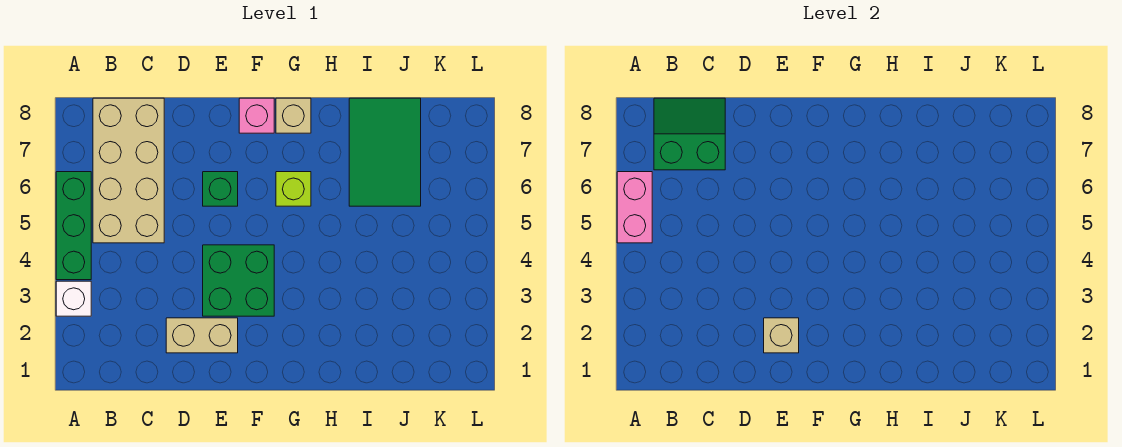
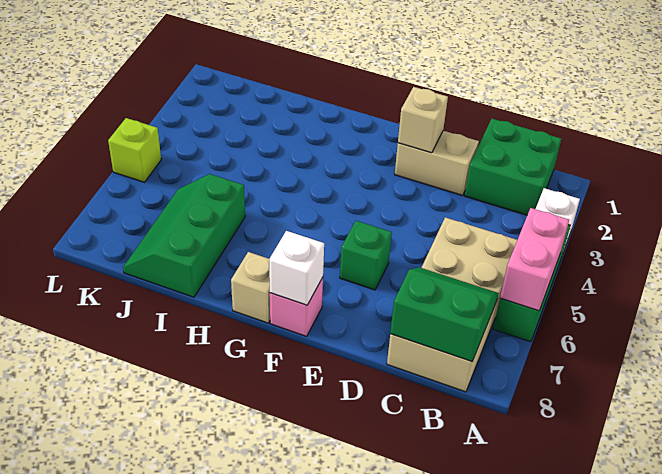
green 2x2 slope [654,98,725,170] -> green 2x2 slope turned to [390,267,499,361]
green 2x2 brick [203,245,274,316] -> green 2x2 brick moved to [465,119,561,215]
none -> white 1x1 brick [269,231,324,305]
lime 1x1 brick [276,172,311,206] -> lime 1x1 brick moved to [108,118,161,182]
green 2x3 tile [349,98,421,206] -> green 2x3 slope [123,174,245,297]

